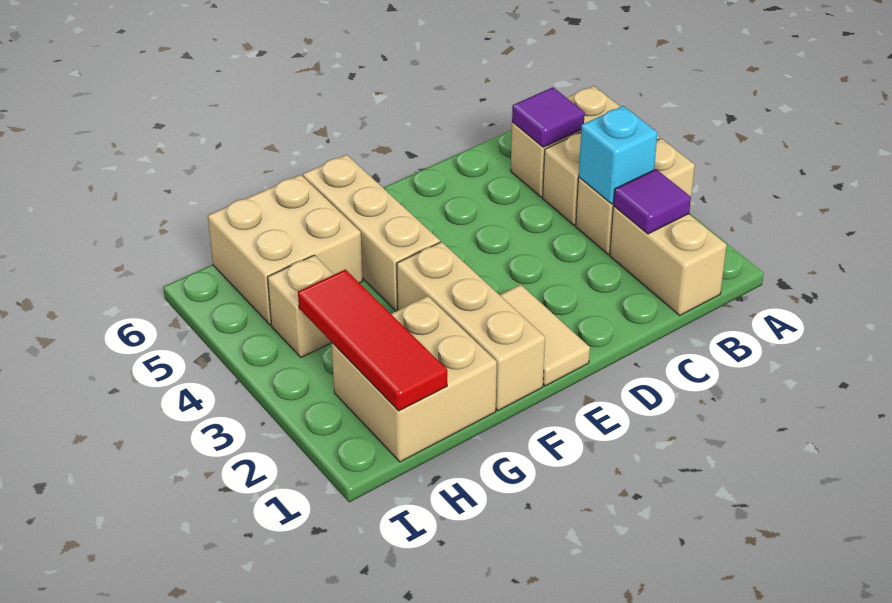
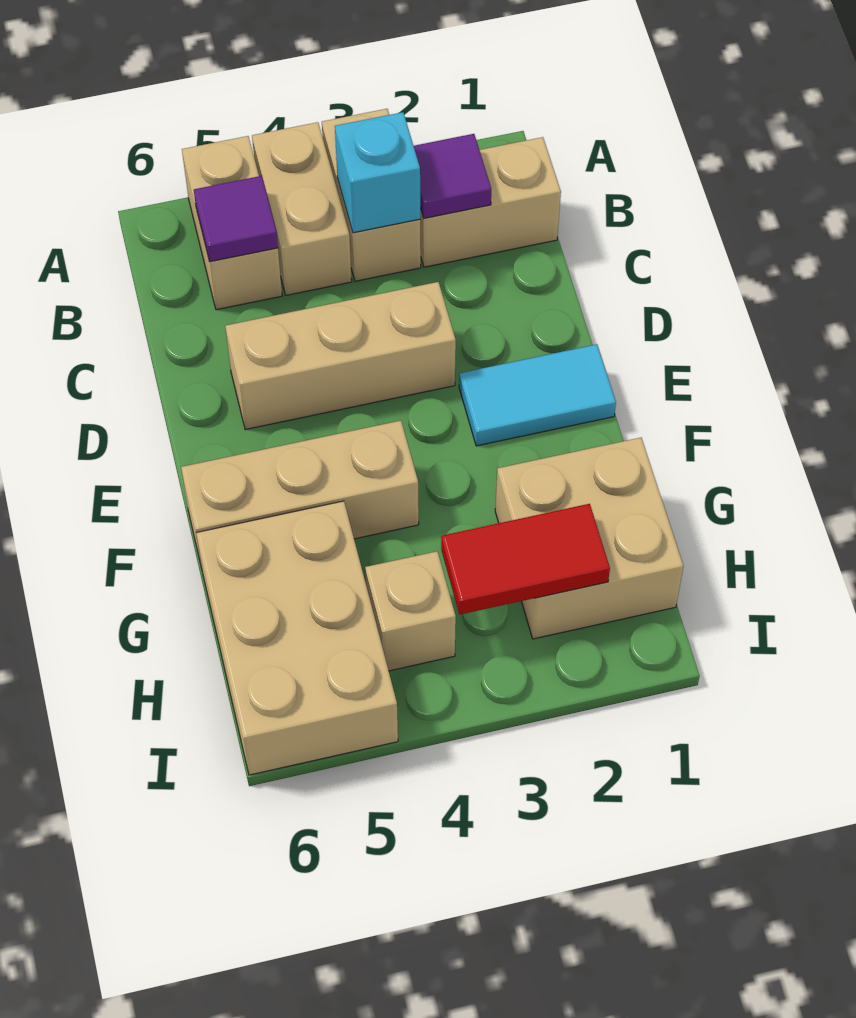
tan 1x2 tile [500,285,590,386] -> cyan 1x2 tile [459,344,616,446]
tan 1x3 brick [397,242,545,411] -> tan 1x3 brick moved to [225,282,456,430]
tan 2x2 brick [208,175,363,325] -> tan 2x3 brick [196,501,398,775]
red 1x3 tile [298,269,447,411] -> red 1x2 tile [441,504,610,614]

